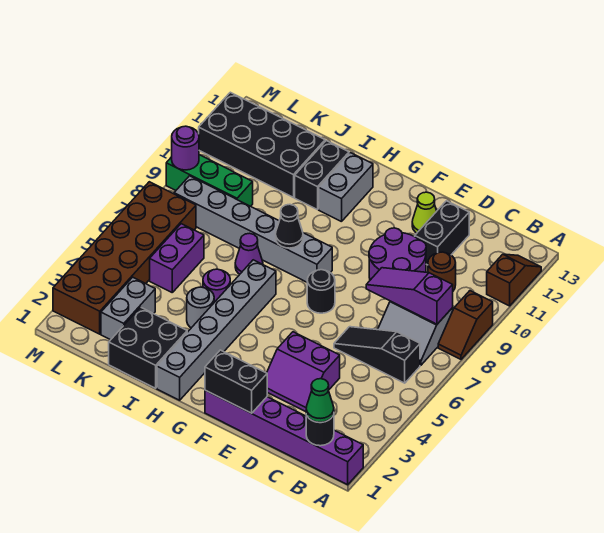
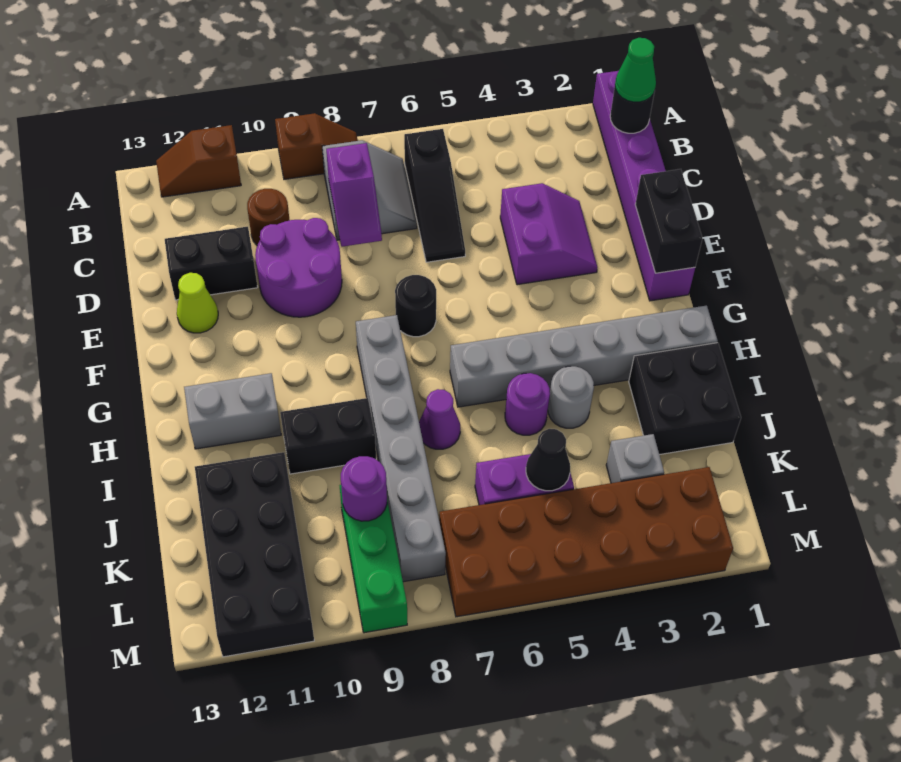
purple 1x3 slope [366,268,453,324] -> purple 1x2 slope [326,143,382,247]
black 1x1 cone [276,204,303,248] -> black 1x1 cone moved to [526,429,570,491]
black 1x2 brick [295,141,349,210] -> black 1x2 brick moved to [280,398,376,474]
grey 1x2 brick [101,277,155,340] -> grey 1x1 brick [606,434,664,483]
purple 1x1 round brick [172,126,199,170] -> purple 1x1 round brick moved to [341,456,387,521]

